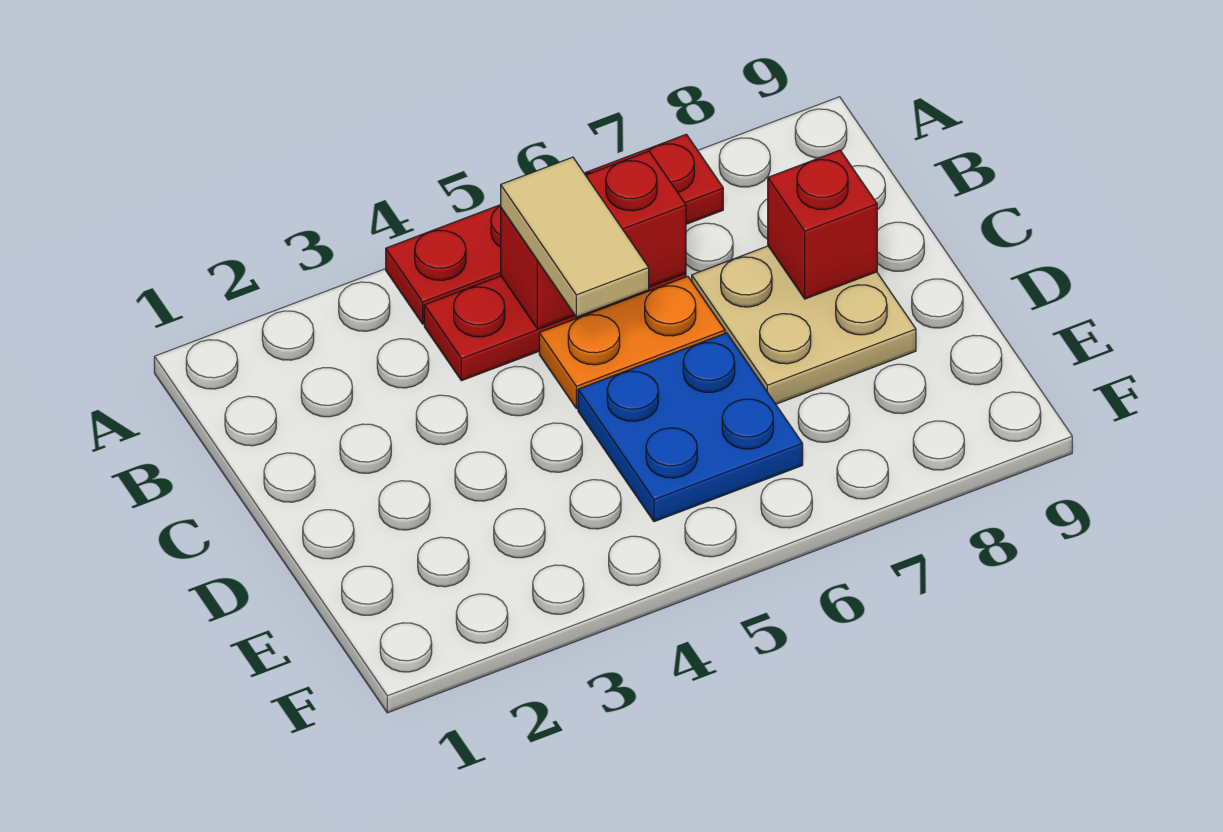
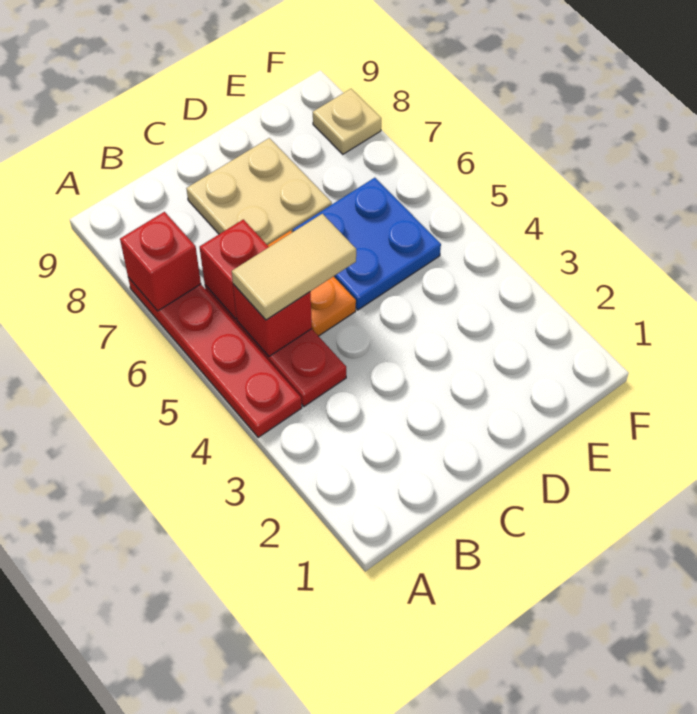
red 1x1 brick [768,150,877,299] -> red 1x1 brick moved to [120,212,201,311]
none -> tan 1x1 plate [313,89,381,154]

